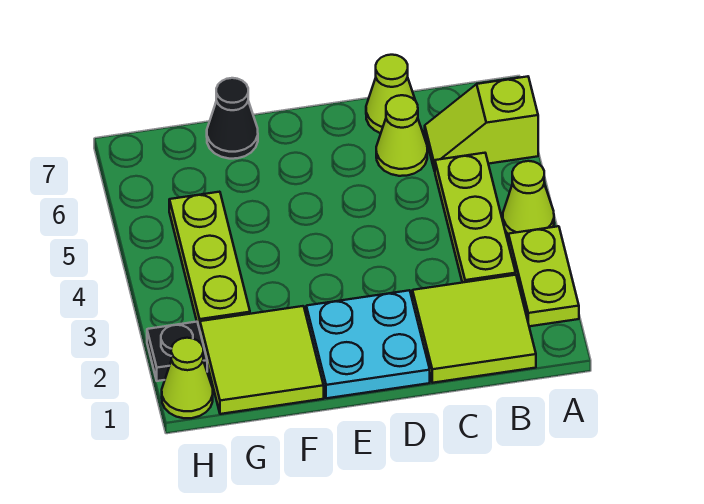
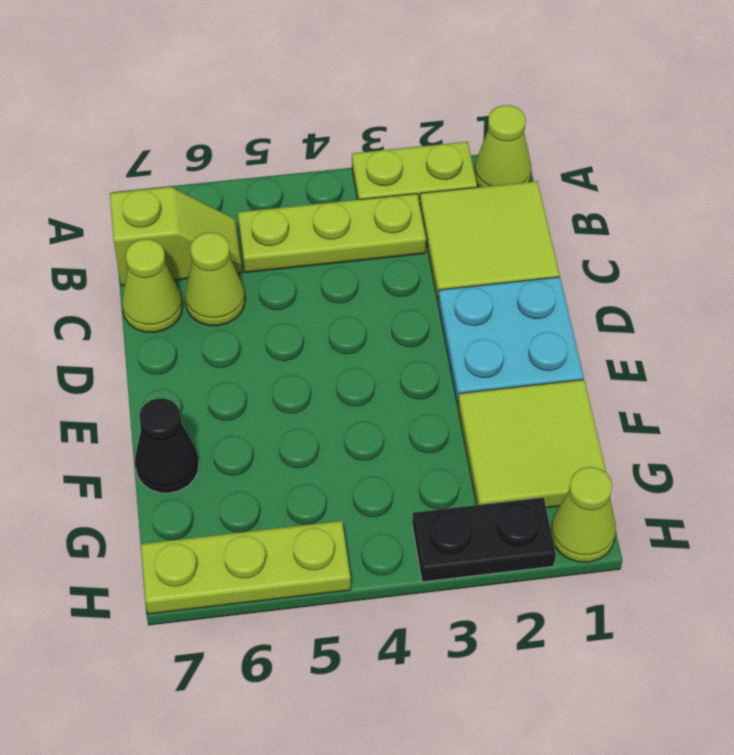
lime 1x1 cone [503,161,554,234] -> lime 1x1 cone moved to [474,105,531,187]
lime 1x2 slope [425,76,538,171] -> lime 1x2 slope turned to [110,187,242,286]
lime 1x3 plate [169,192,250,329] -> lime 1x3 plate moved to [141,521,351,614]
black 1x1 plate [147,322,207,381] -> black 1x2 plate [412,498,556,582]

